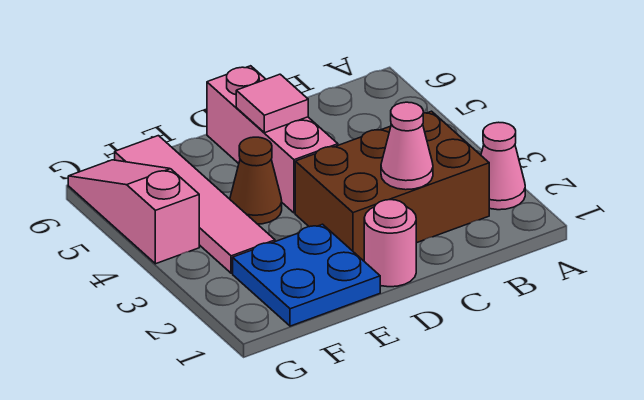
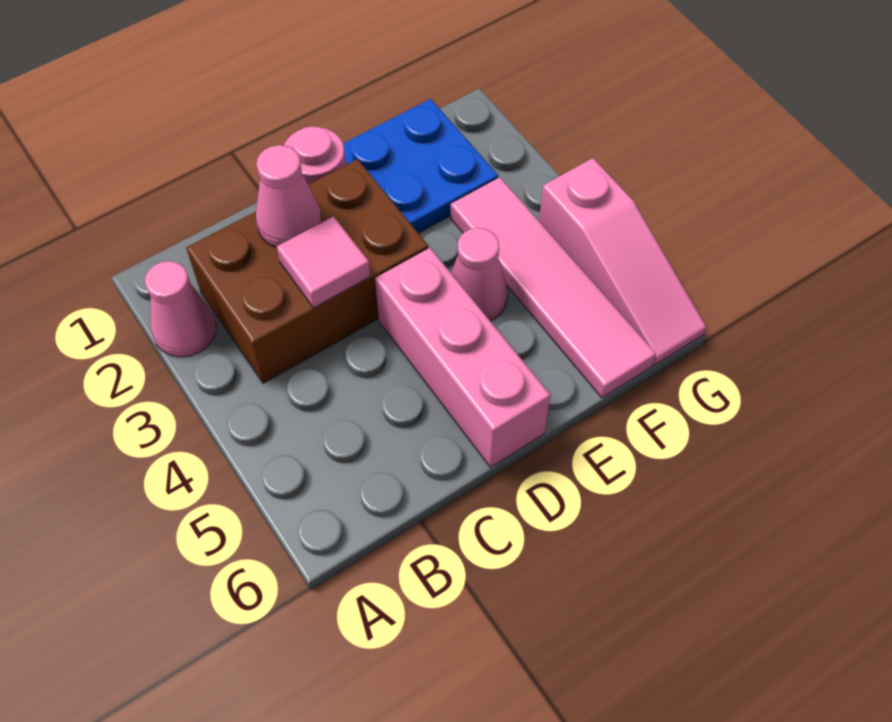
pink 1x1 tile [236,74,308,133] -> pink 1x1 tile moved to [277,216,370,308]
brown 1x1 cone [230,137,282,224] -> pink 1x1 cone [451,228,508,321]

